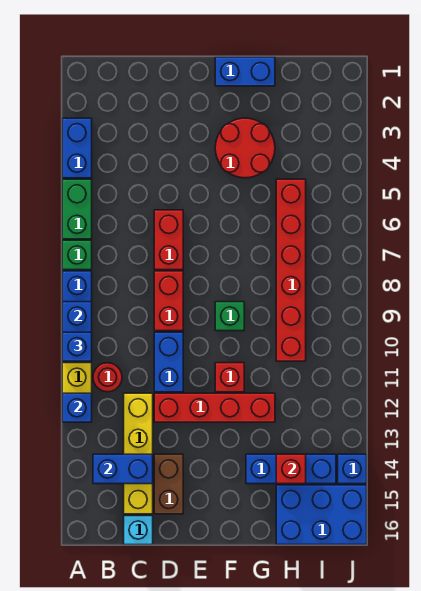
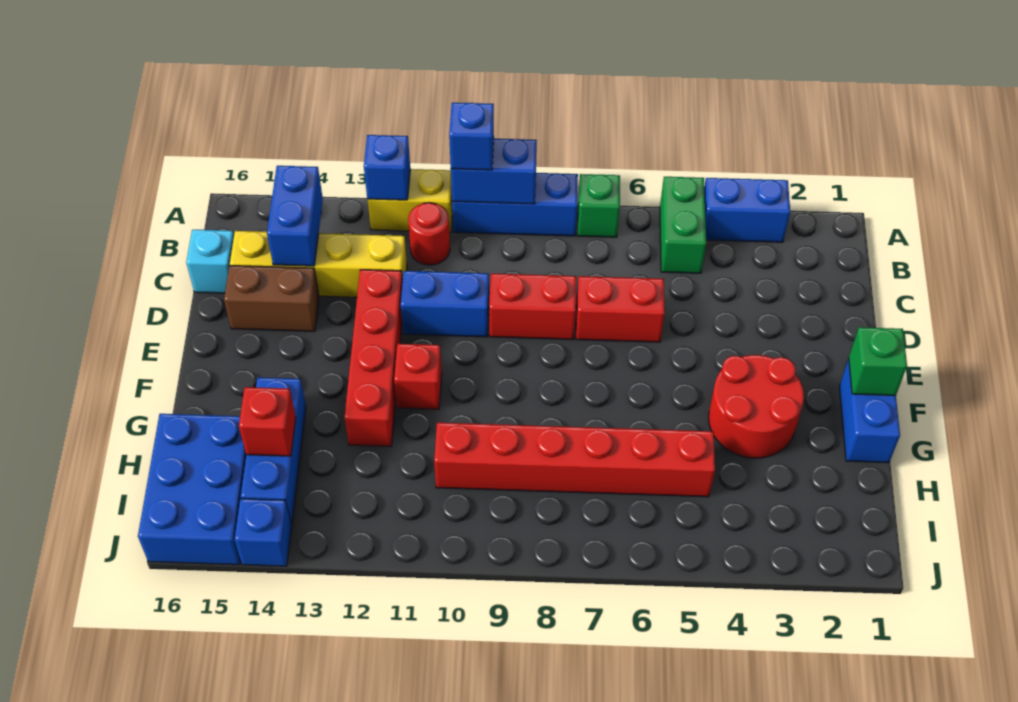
green 1x2 brick [62,179,92,239] -> green 1x2 brick turned to [660,177,706,273]
green 1x1 brick [215,302,244,331] -> green 1x1 brick moved to [849,327,907,395]

